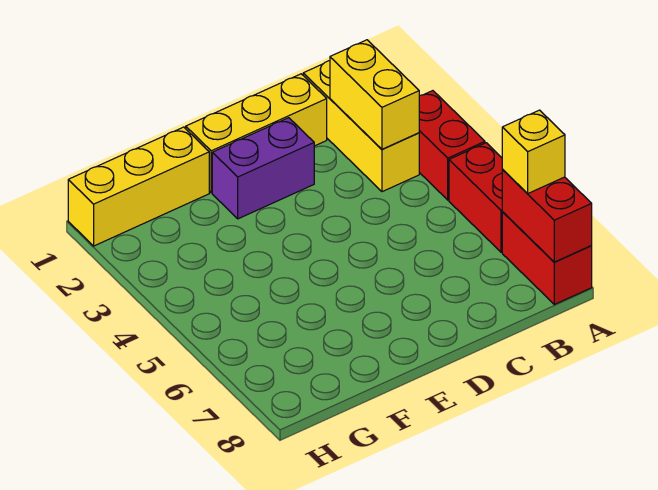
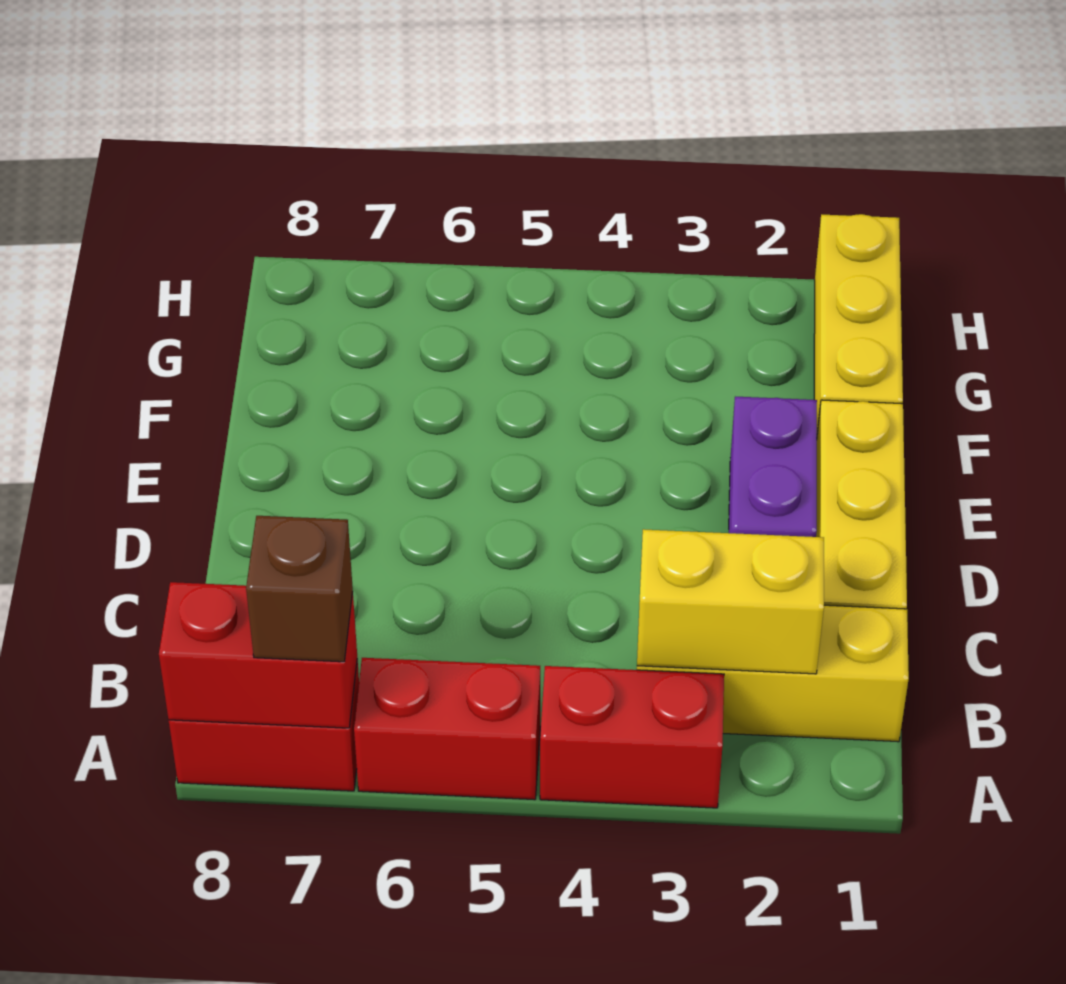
yellow 1x1 brick [502,110,565,194] -> brown 1x1 brick [246,516,353,662]

